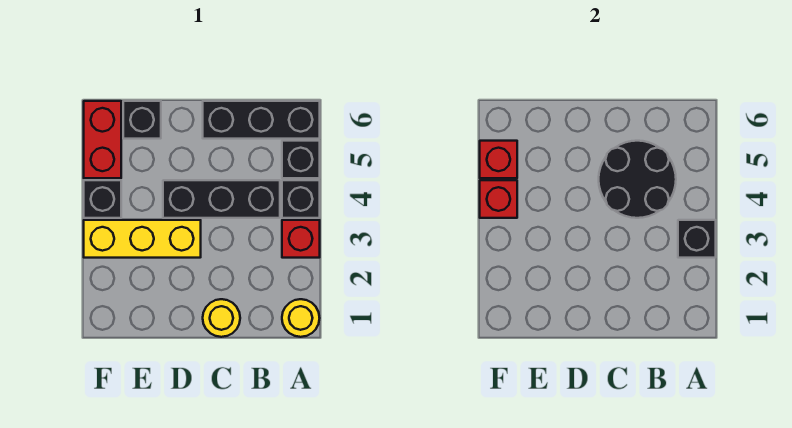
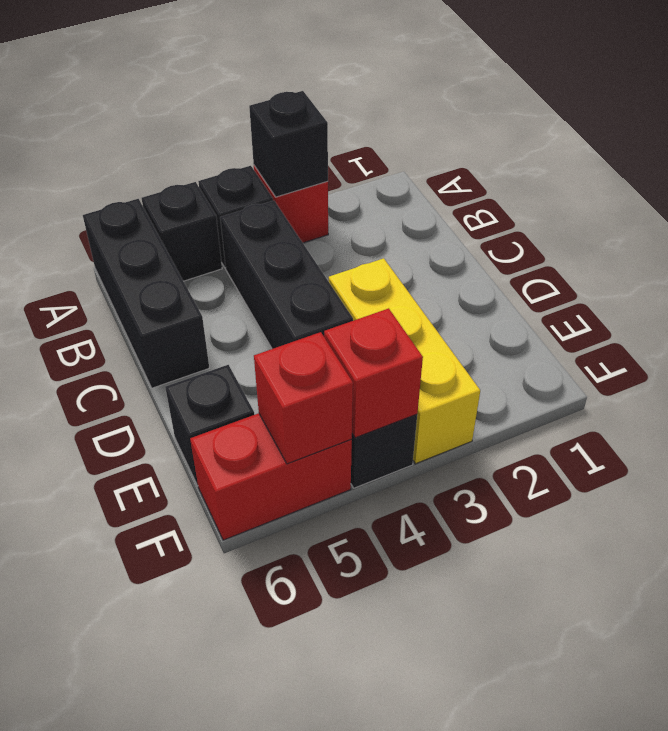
yellow 1x1 round brick [282,299,320,337] -> none
black 2x2 round brick [599,141,676,218] -> none
yellow 1x1 round brick [203,299,240,337] -> none

